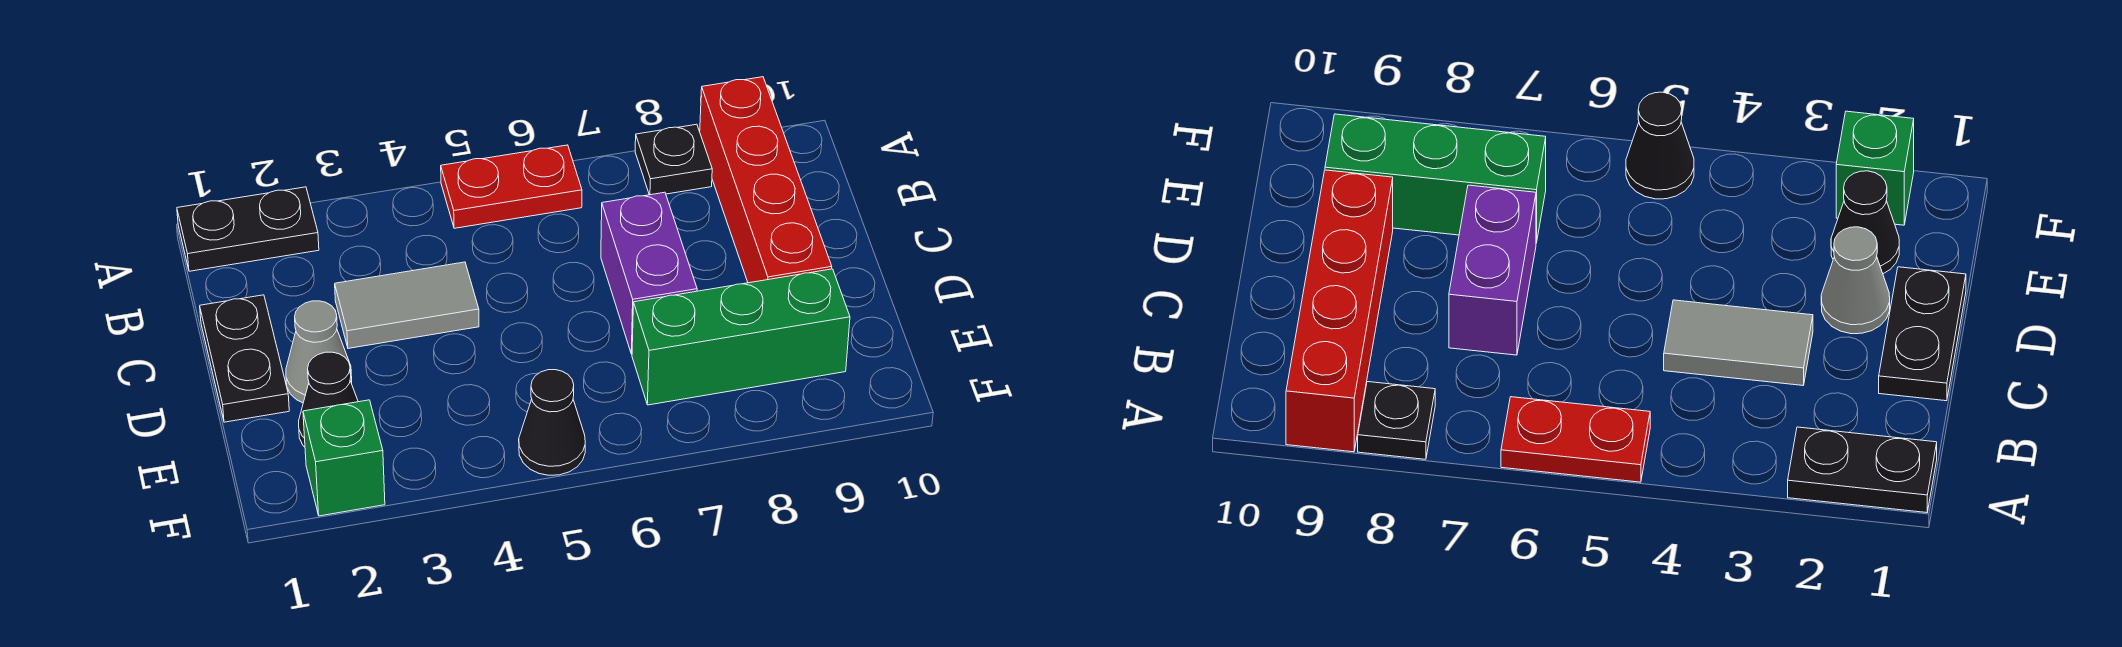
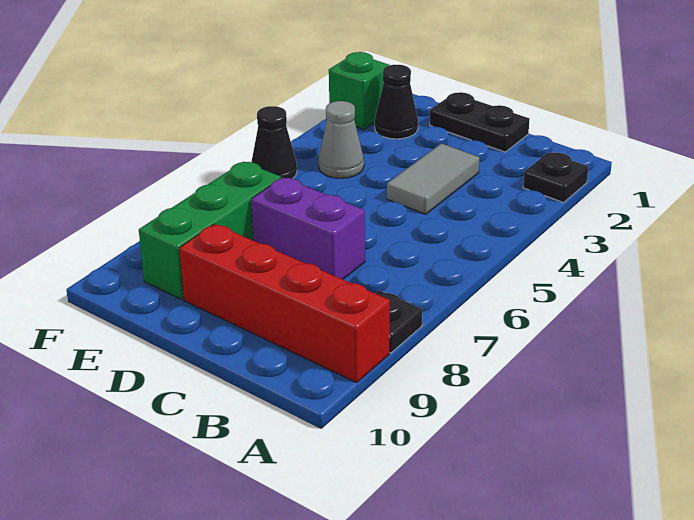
black 1x2 plate [177,187,319,271] -> black 1x1 plate [523,152,588,202]
red 1x2 plate [441,145,582,228] -> none
grey 1x1 cone [286,301,352,403] -> grey 1x1 cone moved to [318,101,364,178]

